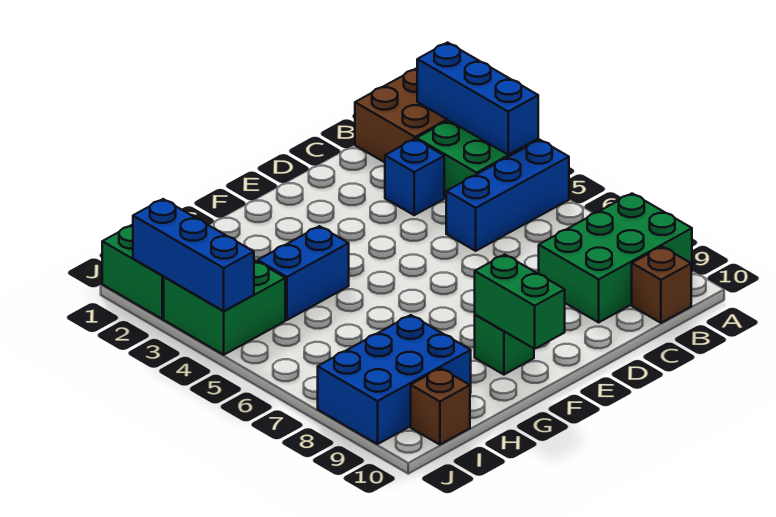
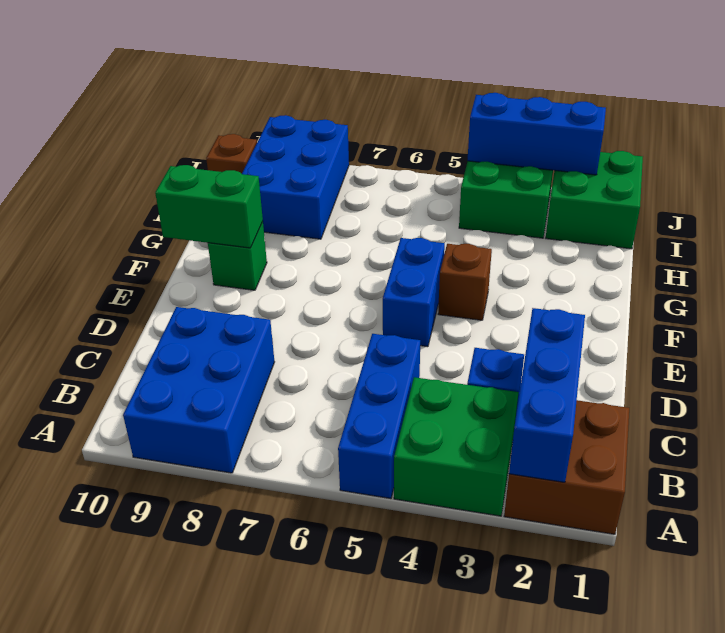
blue 1x3 brick [417,43,538,155] -> blue 1x3 brick turned to [509,308,585,482]
green 2x3 brick [539,194,692,322] -> blue 2x3 brick [123,307,274,473]
brown 1x1 brick [632,247,691,323] -> brown 1x1 brick moved to [438,244,492,320]
blue 1x2 brick [258,226,349,320] -> blue 1x2 brick moved to [383,238,445,347]

